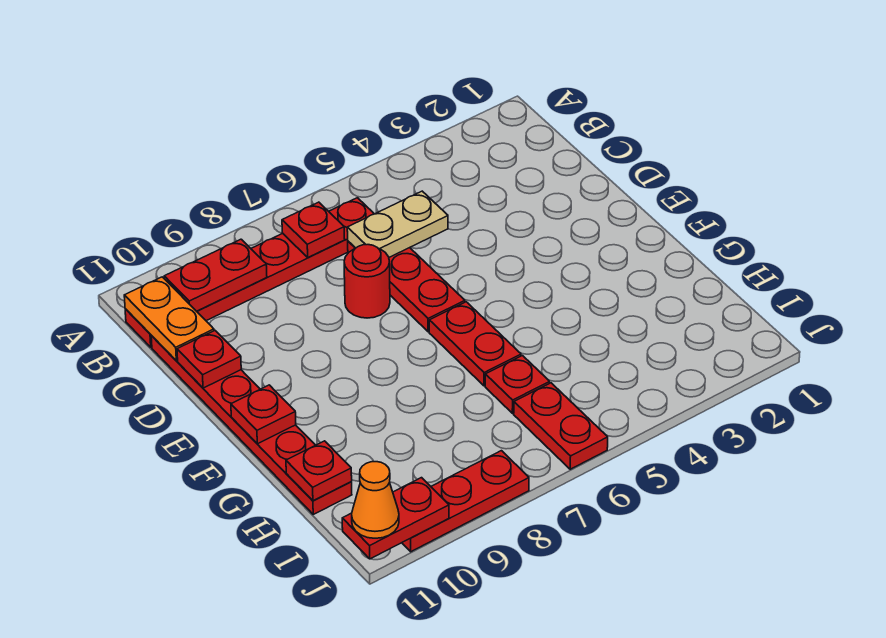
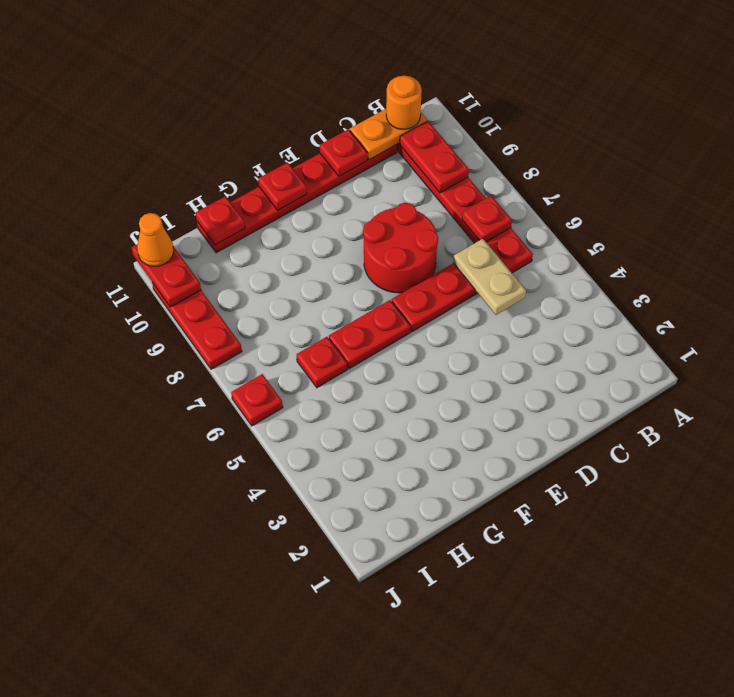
none -> orange 1x1 round brick [386,76,422,129]
red 1x1 round brick [344,245,390,318] -> red 2x2 round brick [363,203,438,293]
red 1x2 plate [514,383,608,469] -> red 1x1 plate [231,374,283,426]

